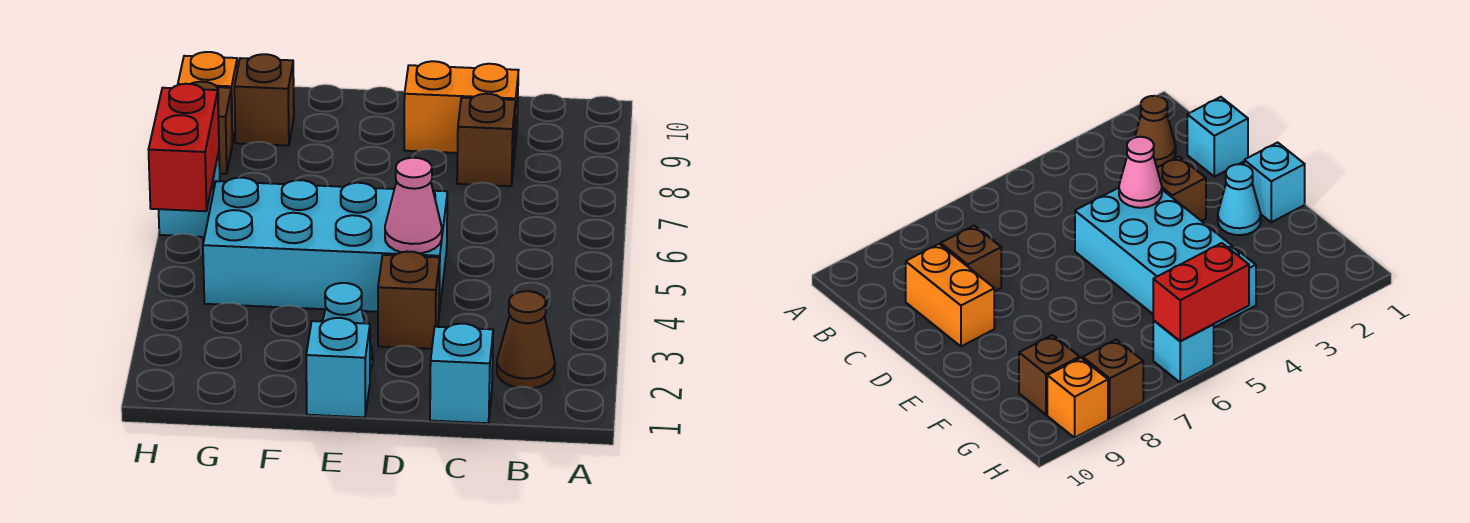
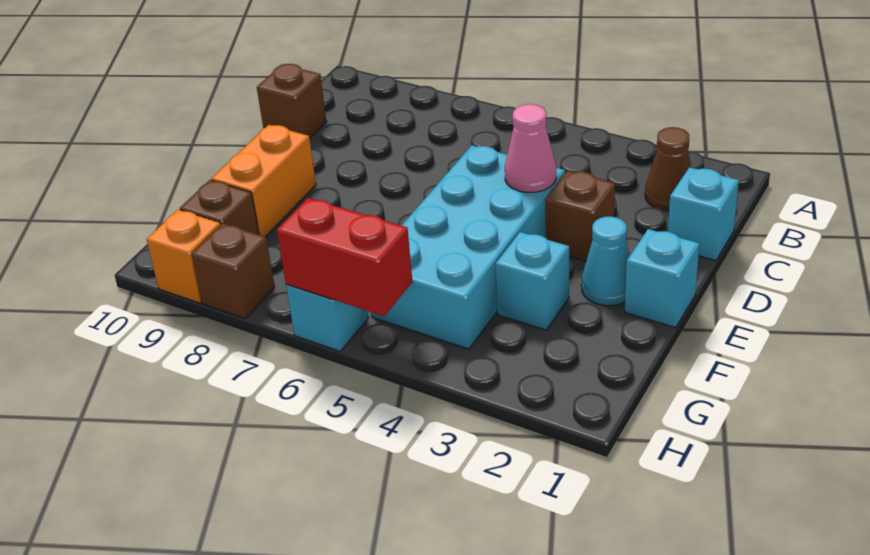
brown 1x1 brick [457,94,516,186] -> brown 1x1 brick moved to [257,64,326,138]
orange 1x2 brick [404,61,519,155] -> orange 1x2 brick moved to [211,125,316,237]
none -> cyan 1x1 brick [496,232,569,330]

